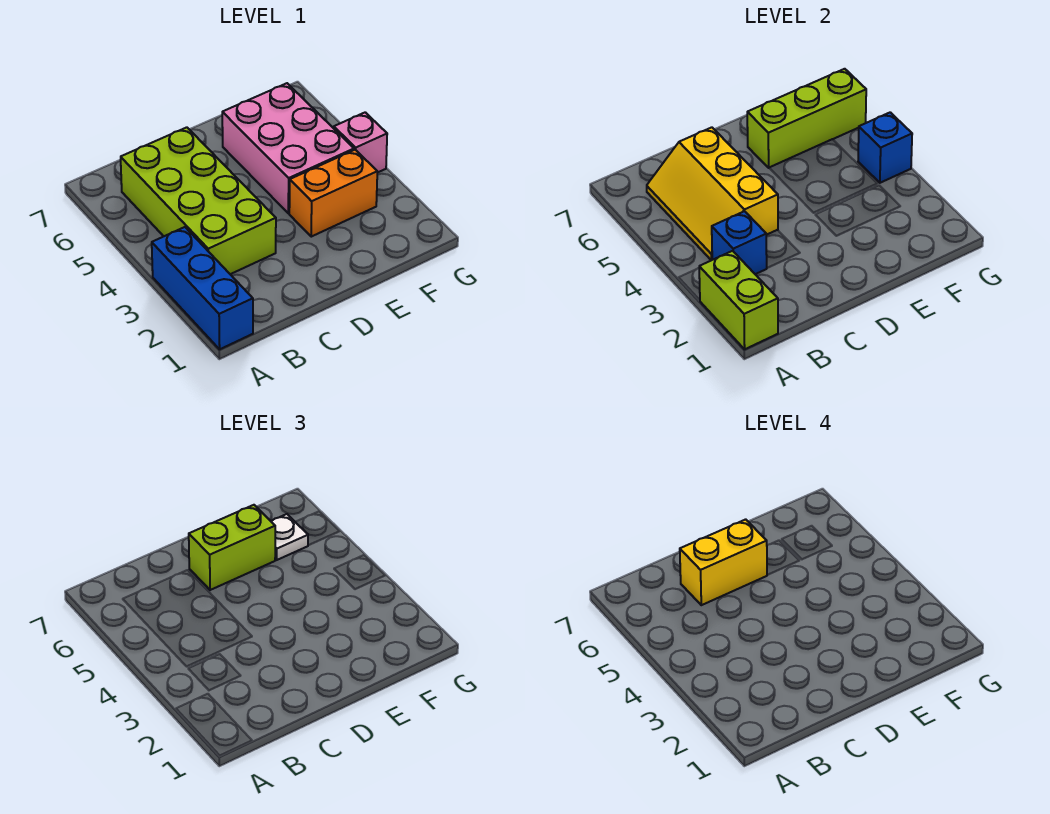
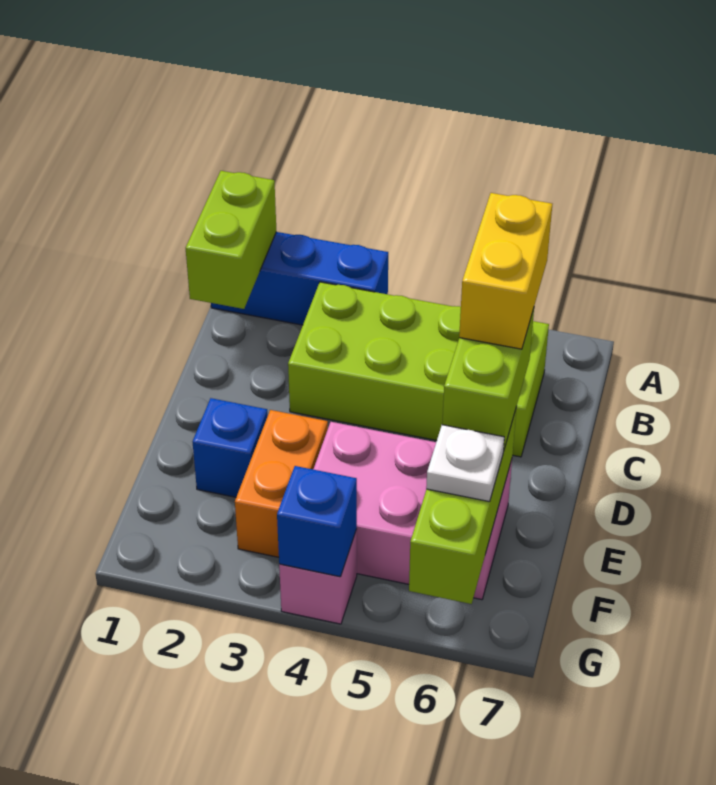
lime 1x2 brick [699,251,778,349] -> lime 1x2 brick turned to [186,171,276,309]
blue 1x1 brick [712,211,767,274] -> blue 1x1 brick moved to [193,398,268,497]
yellow 2x3 slope [647,127,778,260] -> none

